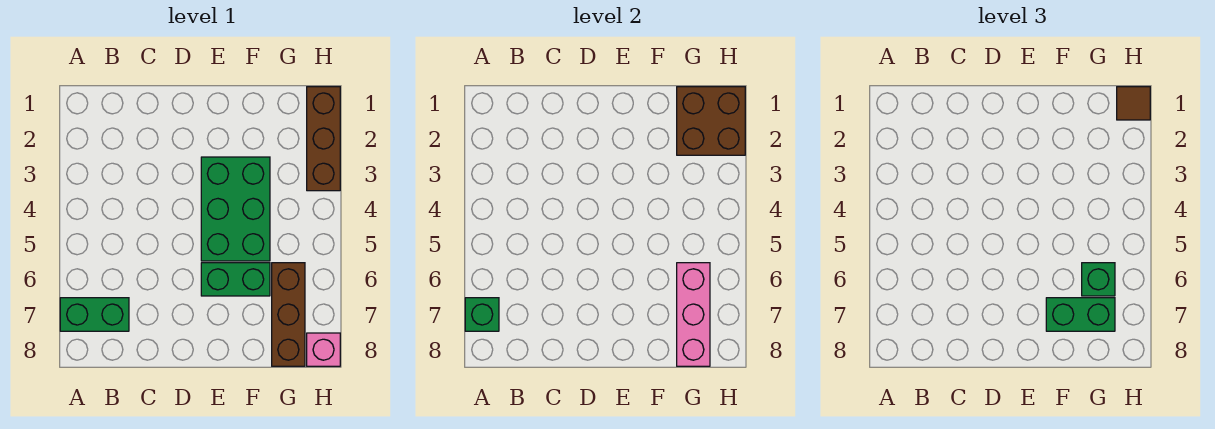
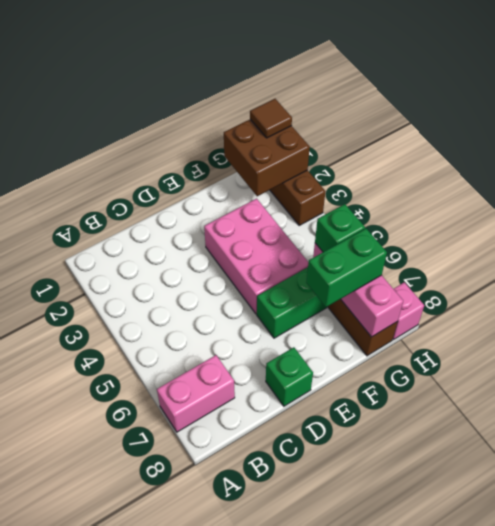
green 1x2 brick [60,298,129,331] -> pink 1x2 brick [157,355,235,432]
green 1x1 brick [465,298,499,331] -> green 1x1 brick moved to [266,347,313,406]
green 2x3 brick [201,157,270,261] -> pink 2x3 brick [204,199,308,314]

